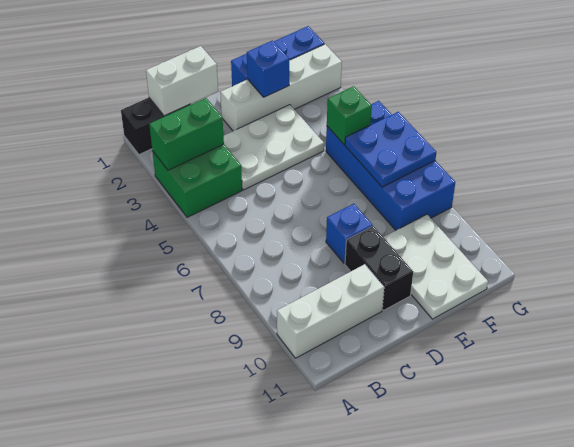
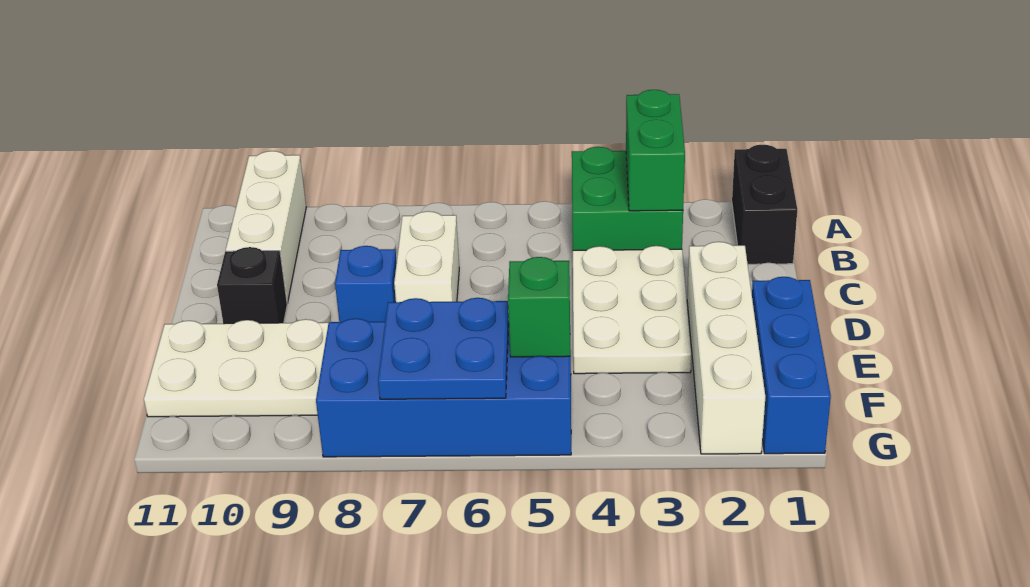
white 1x2 brick [146,46,218,116] -> white 1x2 brick moved to [394,211,459,302]
black 1x2 brick [345,226,413,310] -> black 1x1 brick [217,247,287,324]
blue 1x1 brick [247,41,289,97] -> none

